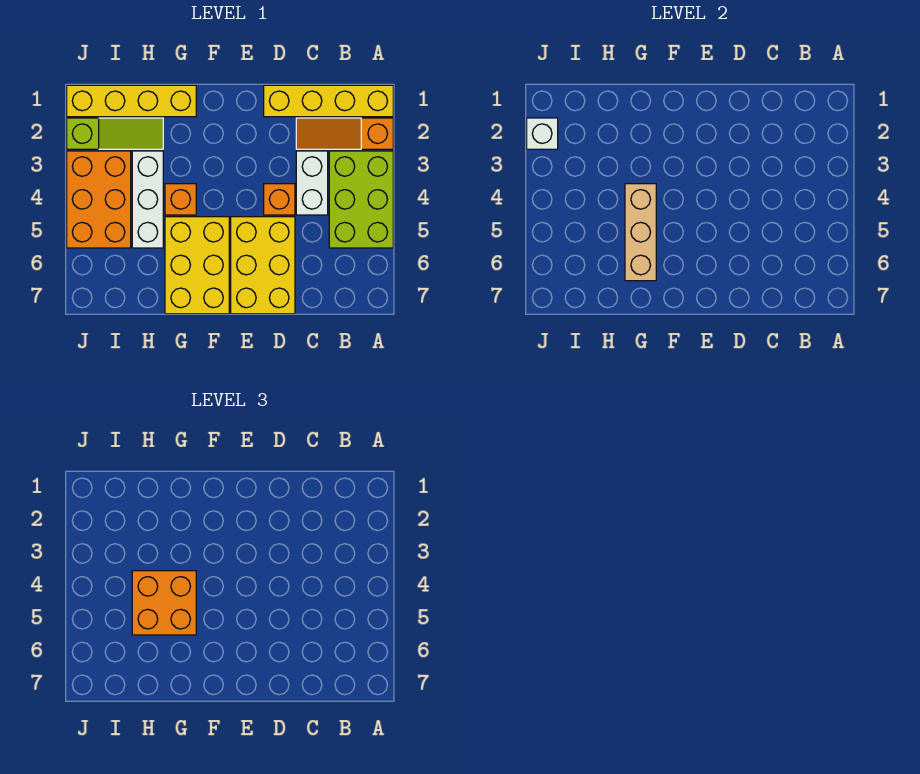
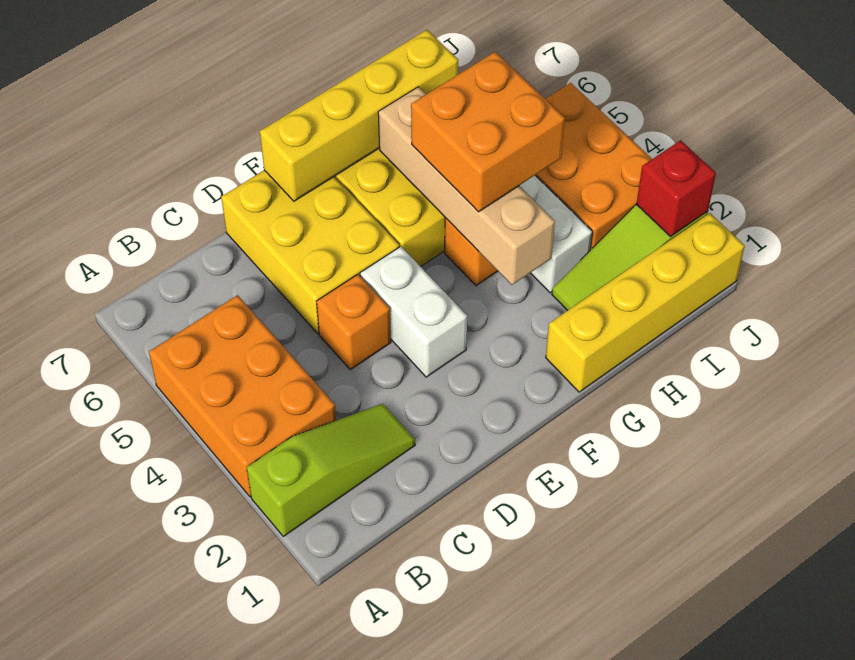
yellow 1x4 brick [264,85,393,117] -> yellow 1x4 brick moved to [260,30,458,201]
orange 1x3 slope [296,118,393,149] -> lime 1x3 slope [247,404,415,536]
lime 2x3 brick [329,151,393,248] -> orange 2x3 brick [149,295,336,497]
white 1x2 brick [296,151,328,215] -> white 1x2 brick moved to [360,246,467,377]
tan 1x3 brick [625,184,656,281] -> tan 1x4 brick [378,87,555,285]
white 1x1 brick [527,118,558,149] -> red 1x1 brick [636,140,716,236]

